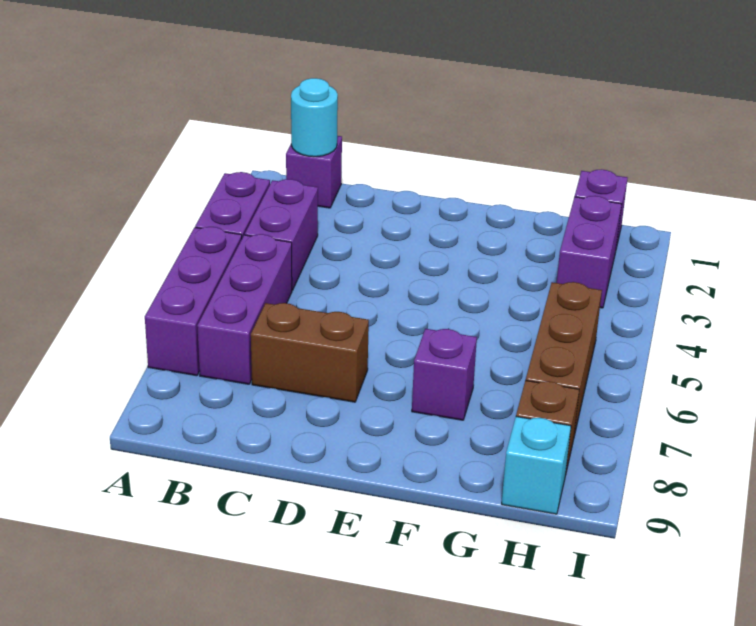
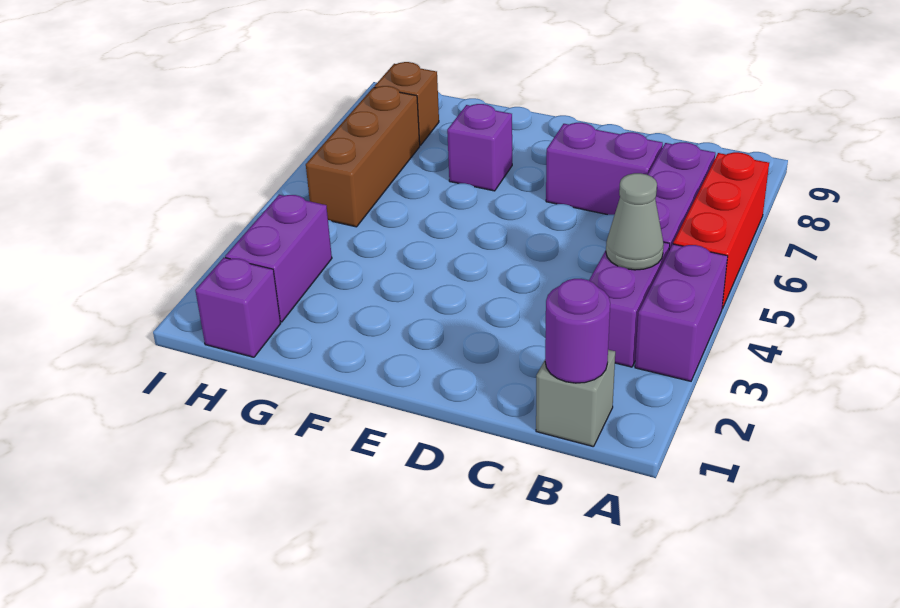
purple 1x3 brick [145,227,242,376] -> red 1x3 brick [673,152,769,309]
purple 1x1 brick [286,136,342,208] -> grey 1x1 brick [536,350,615,447]
cyan 1x1 round brick [291,78,338,157] -> purple 1x1 round brick [545,279,610,383]
none -> grey 1x1 cone [606,173,664,270]
brown 1x2 brick [251,303,369,402] -> purple 1x2 brick [546,123,663,215]
cyan 1x1 brick [502,417,571,514] -> none

